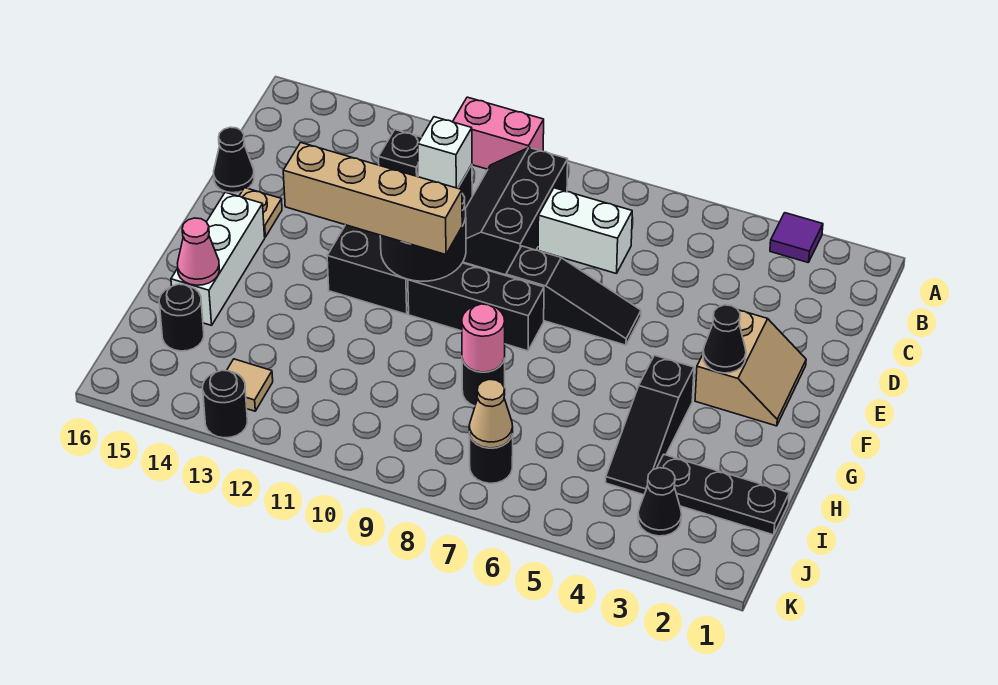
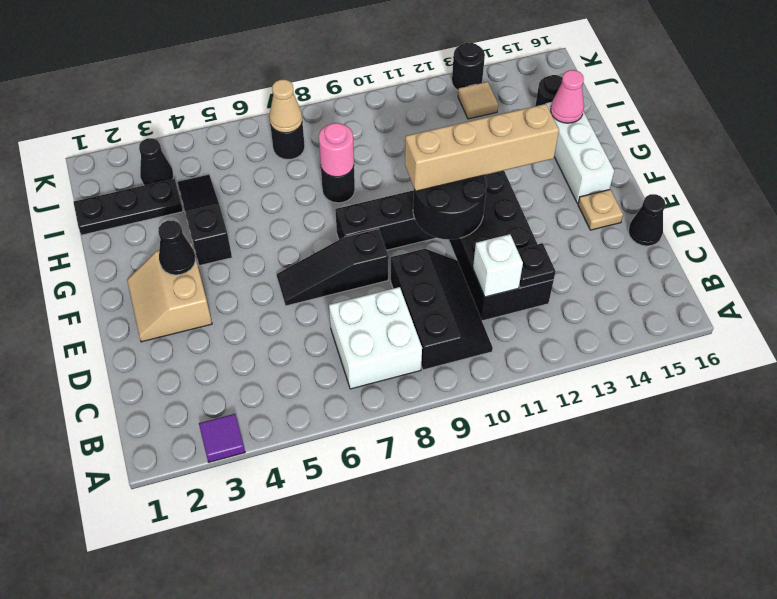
pink 1x2 brick [453,97,544,169] -> none
white 1x2 brick [538,188,632,274] -> white 2x2 brick [329,287,422,389]

